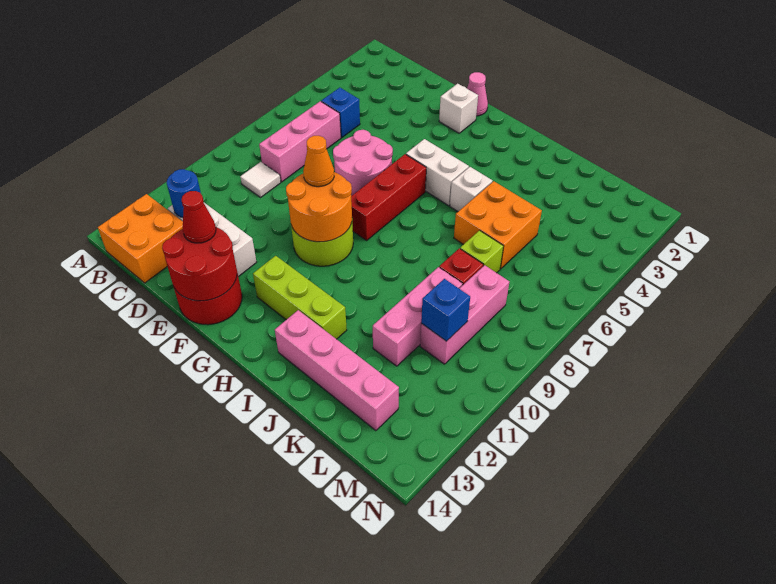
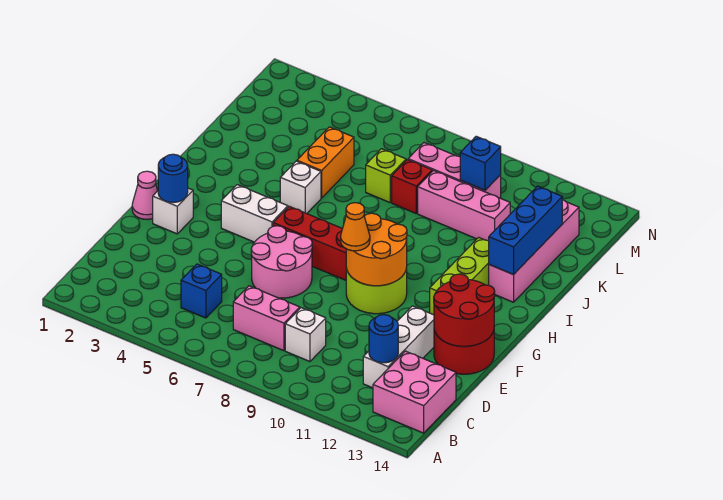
orange 2x2 brick [98,194,183,283] -> pink 2x2 brick [373,351,456,433]
pink 1x3 brick [259,101,341,182] -> pink 1x2 brick [233,286,300,351]
white 1x1 tile [240,162,281,197] -> white 1x1 brick [285,308,326,362]
red 1x1 cone [182,191,216,243] -> none
none -> blue 1x1 round brick [158,154,188,203]
white 1x2 brick [406,139,469,206] -> white 1x2 brick turned to [221,185,288,242]
none -> blue 1x3 brick [489,186,562,275]
orange 2x2 brick [454,181,542,269] -> orange 1x2 brick [297,127,354,198]

